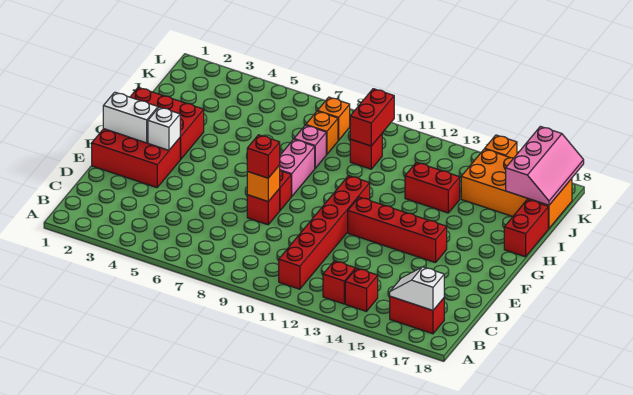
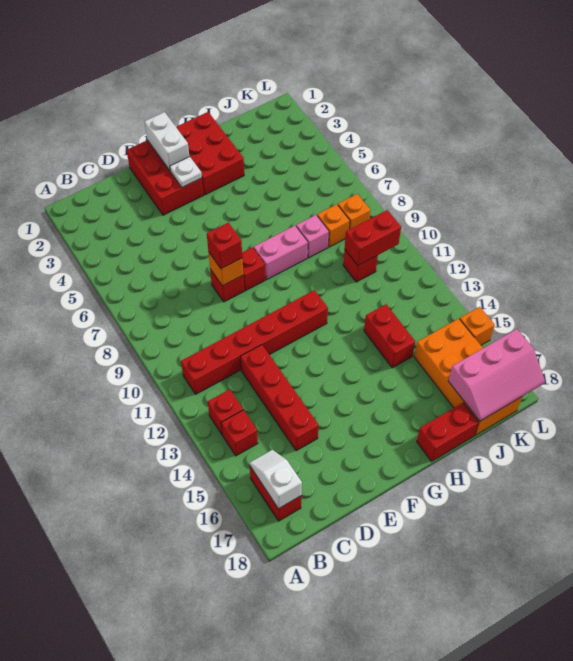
white 1x1 brick [148,107,180,150] -> white 1x1 plate [170,157,202,187]
red 1x4 brick [348,197,447,263] -> red 1x4 brick moved to [240,345,319,451]

